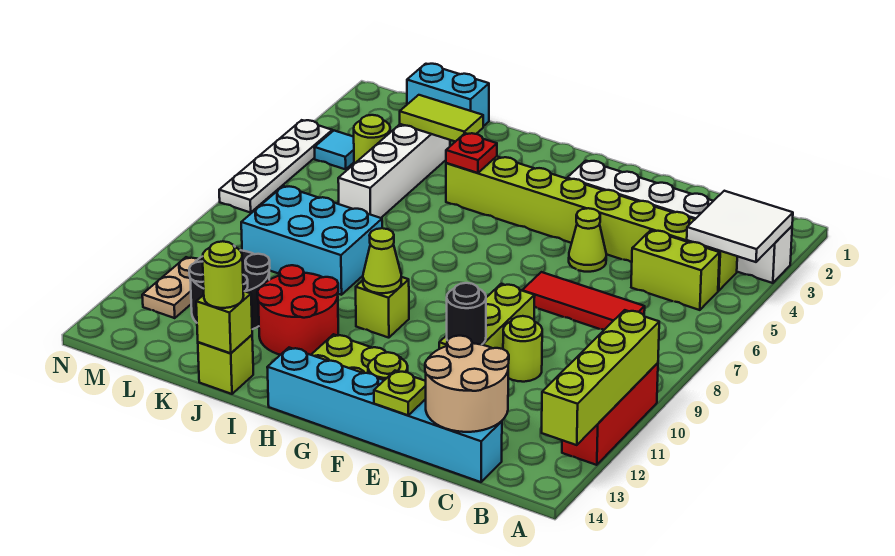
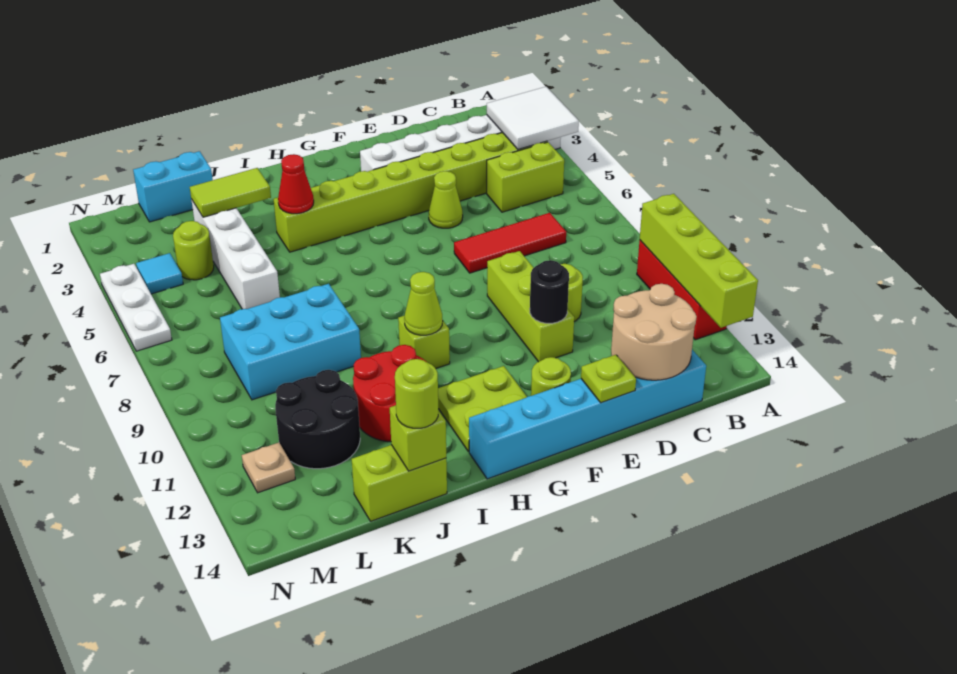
red 1x1 plate [446,133,497,173] -> red 1x1 cone [278,154,314,214]
lime 1x1 brick [198,335,253,394] -> lime 1x2 brick [352,445,447,521]
tan 1x2 plate [142,257,198,318] -> tan 1x1 plate [242,443,295,493]
white 1x4 plate [219,120,332,213] -> white 1x3 plate [100,264,172,351]

